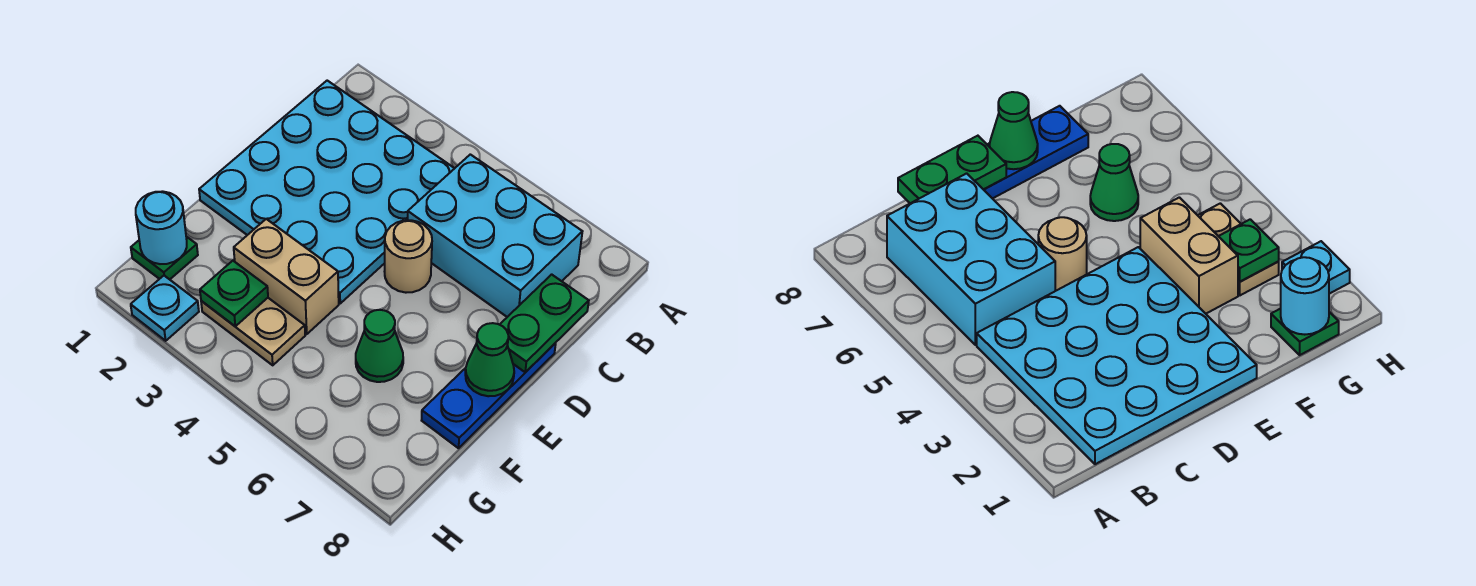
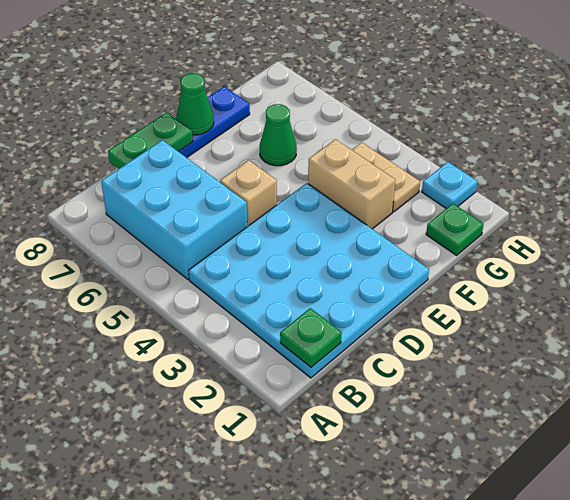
tan 1x1 round brick [385,220,432,293] -> tan 1x1 brick [220,160,277,227]
cyan 1x1 round brick [136,191,187,264] -> none
green 1x1 plate [200,261,268,326] -> green 1x1 plate moved to [280,308,342,367]

